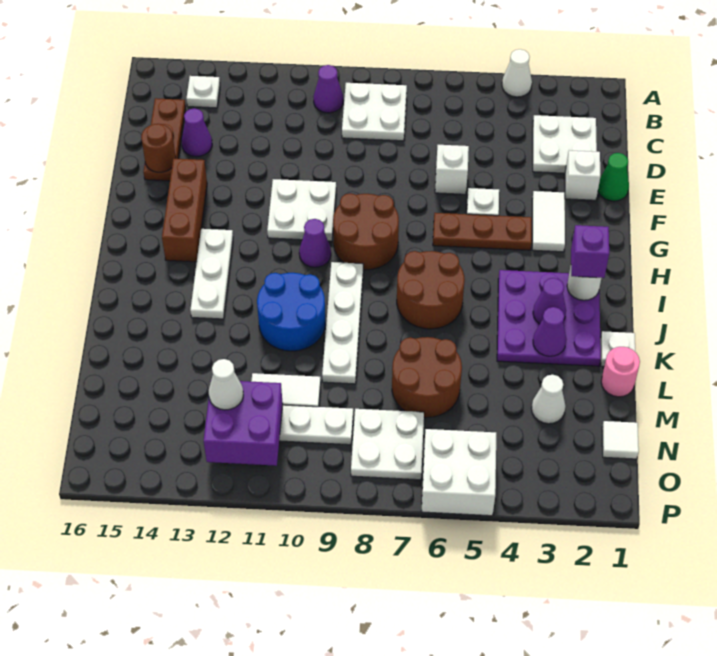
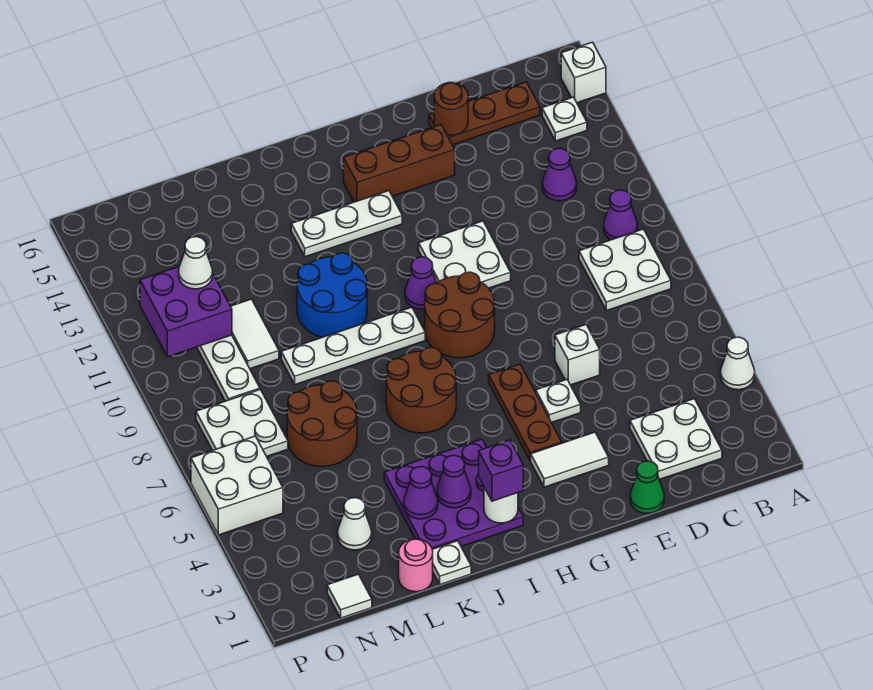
purple 1x1 cone [182,108,212,156] -> purple 1x1 cone moved to [542,148,577,201]
white 1x1 brick [565,150,600,200] -> white 1x1 brick moved to [561,42,606,103]

